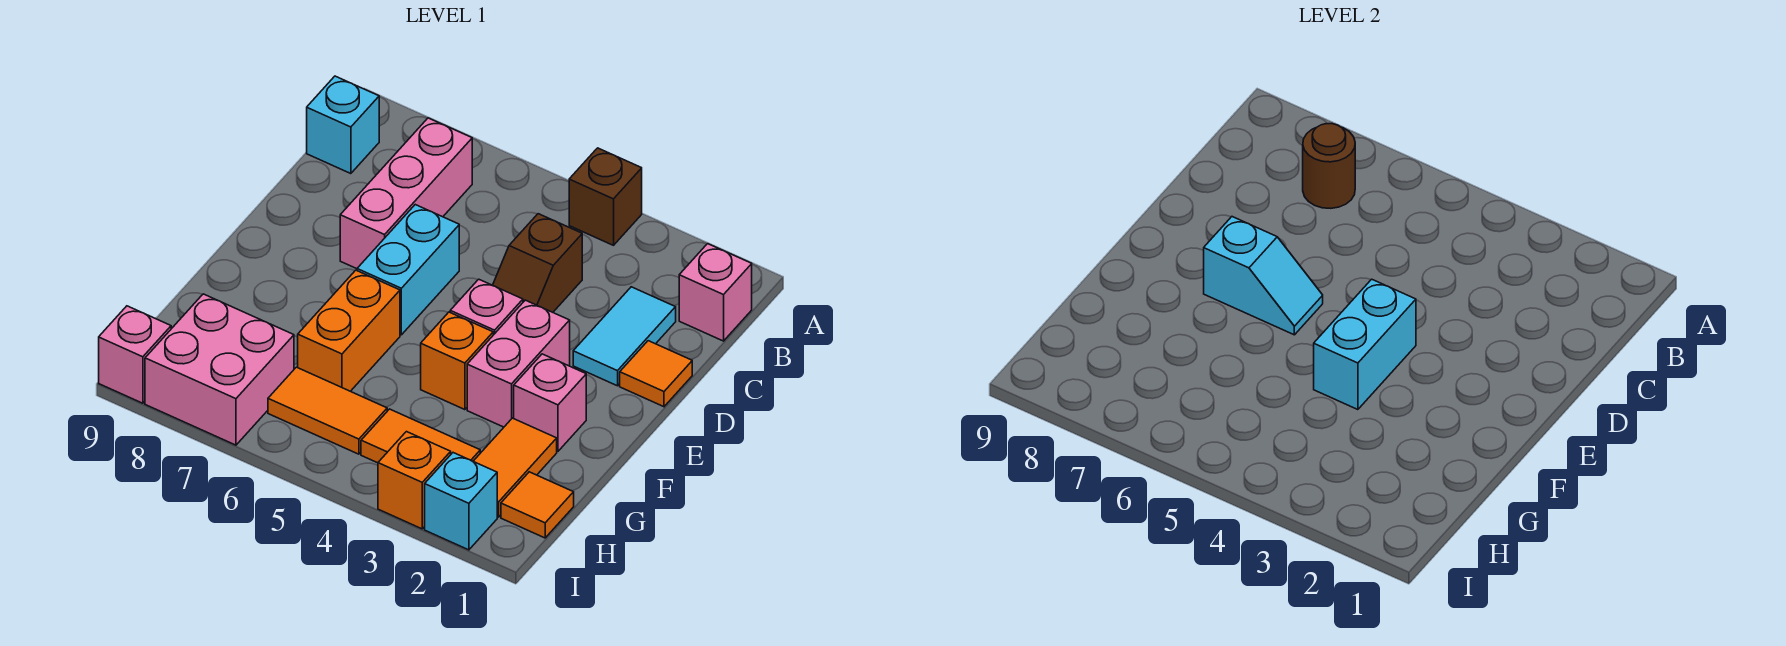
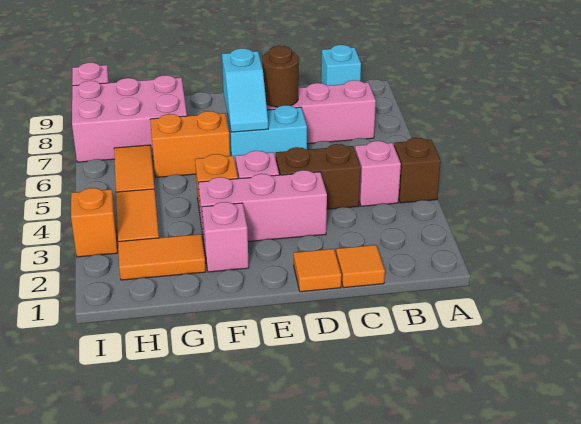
pink 1x1 brick [679,244,752,341] -> pink 1x1 brick moved to [355,141,401,206]
brown 1x1 round brick [1303,124,1355,208] -> brown 1x1 round brick moved to [262,46,299,107]
cyan 1x2 tile [573,287,676,386] -> none
brown 1x2 slope [493,214,582,312] -> brown 1x2 brick [276,144,361,209]
pink 1x2 brick [467,300,570,427] -> pink 1x3 brick [198,170,327,242]
cyan 1x2 brick [1314,279,1416,410] -> none
orange 1x1 tile [501,472,574,538] -> orange 1x1 tile moved to [336,245,385,288]
pink 2x2 brick [145,294,294,445] -> pink 2x3 brick [72,75,187,162]
cyan 1x1 brick [425,453,497,550] -> none

